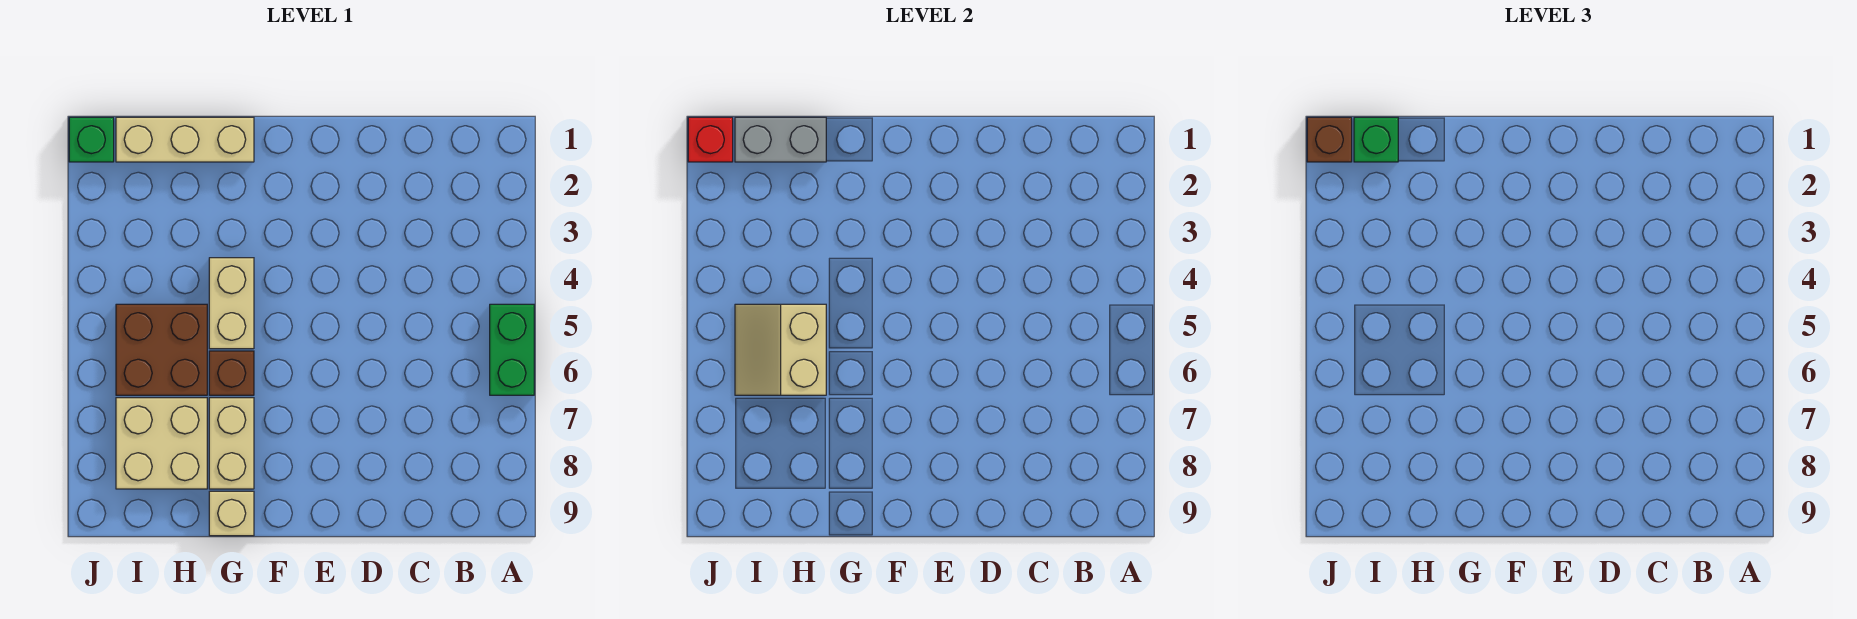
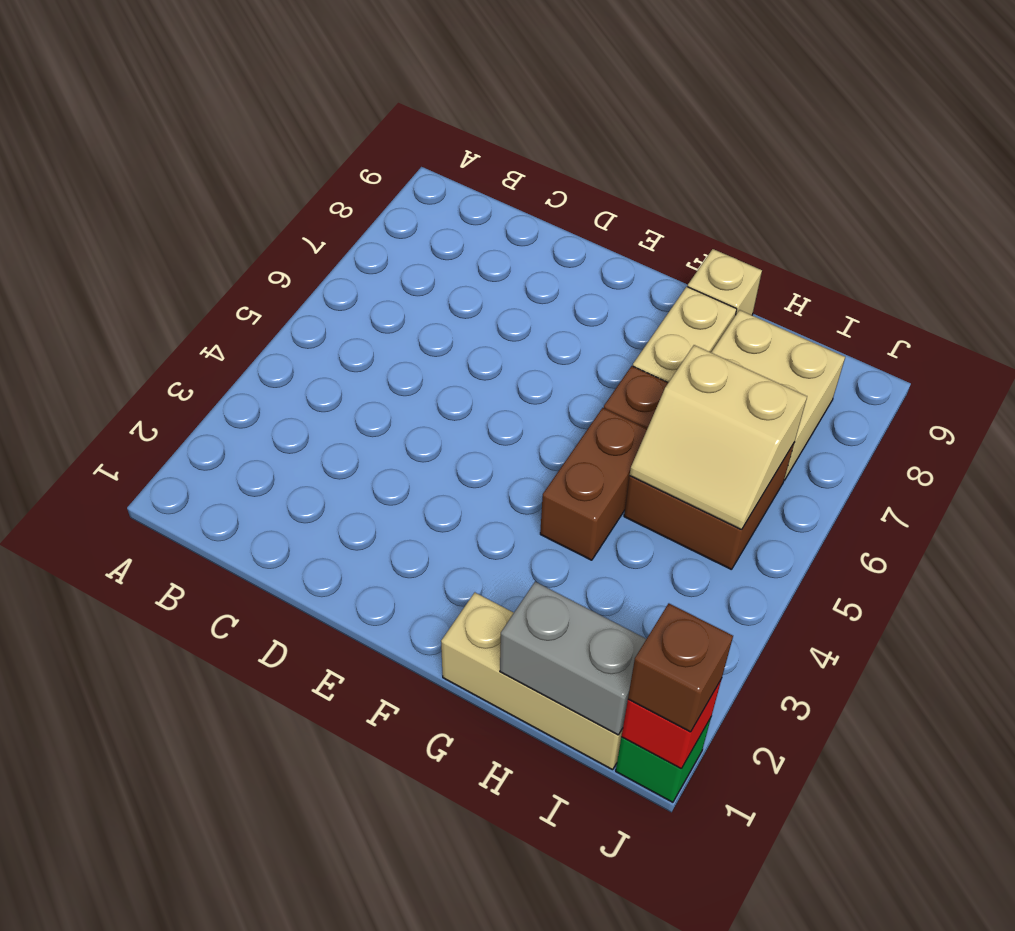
green 1x2 brick [490,304,534,395] -> none
tan 1x2 brick [209,258,254,349] -> brown 1x2 brick [540,408,647,560]
tan 2x2 slope [735,304,826,395] -> tan 2x2 slope turned to [630,345,807,530]
green 1x1 brick [1354,117,1398,162] -> none

